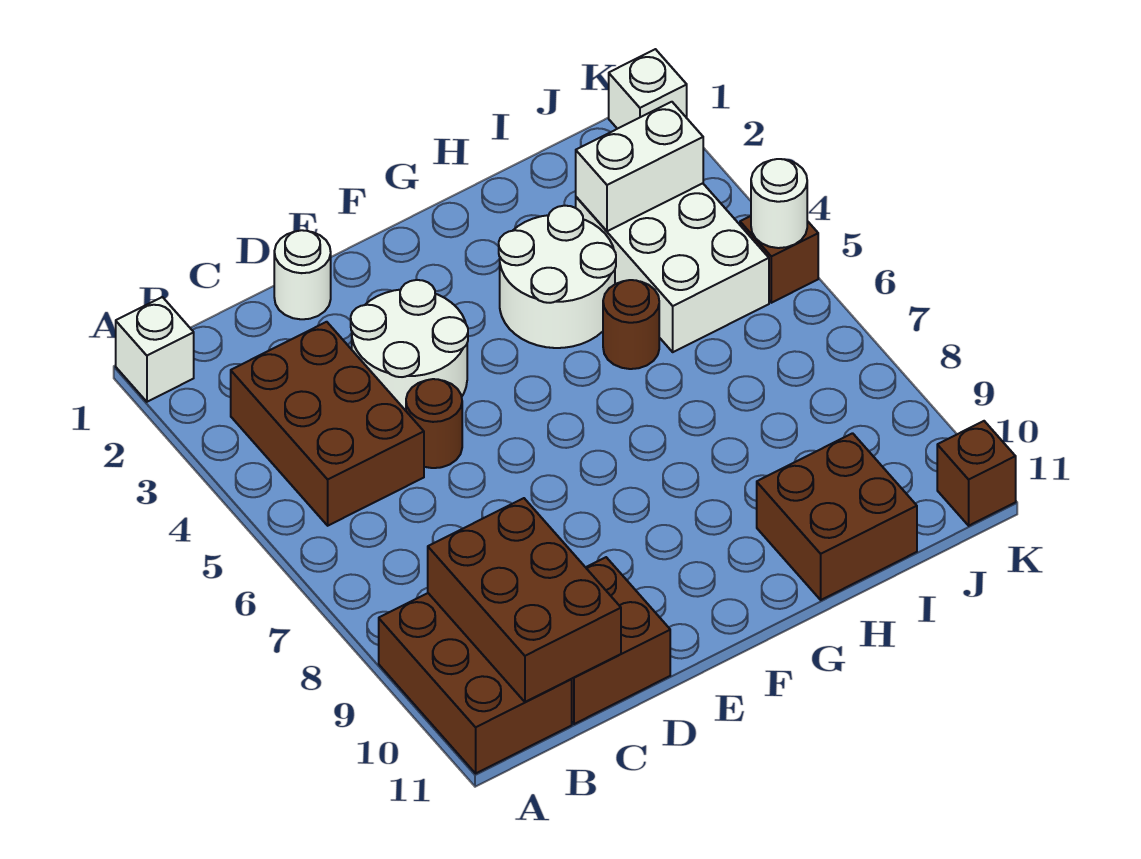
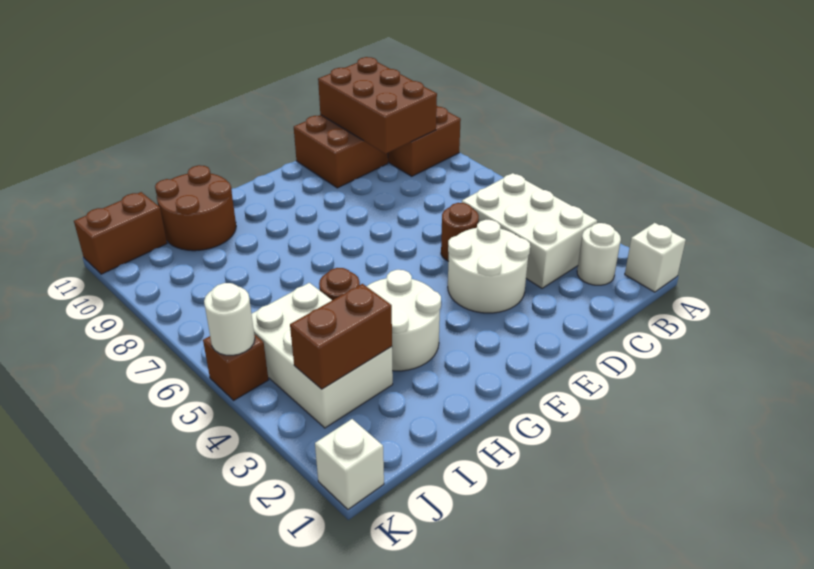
brown 2x3 brick [231,322,424,526] -> white 2x3 brick [462,173,597,288]
white 1x1 round brick [274,230,331,319] -> white 1x1 round brick moved to [577,223,621,285]
brown 2x2 brick [757,433,917,600] -> brown 2x2 round brick [155,165,236,251]
white 1x2 brick [576,102,703,231] -> brown 1x2 brick [290,284,392,389]
brown 1x1 brick [937,421,1016,526] -> brown 1x2 brick [74,192,167,274]

